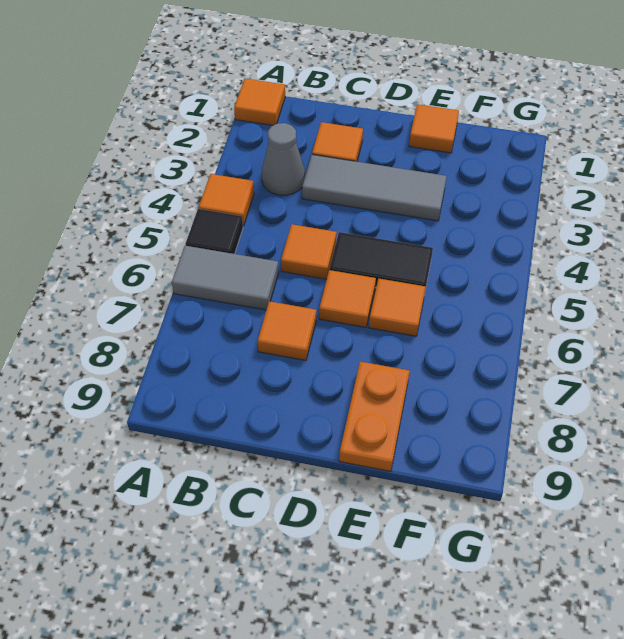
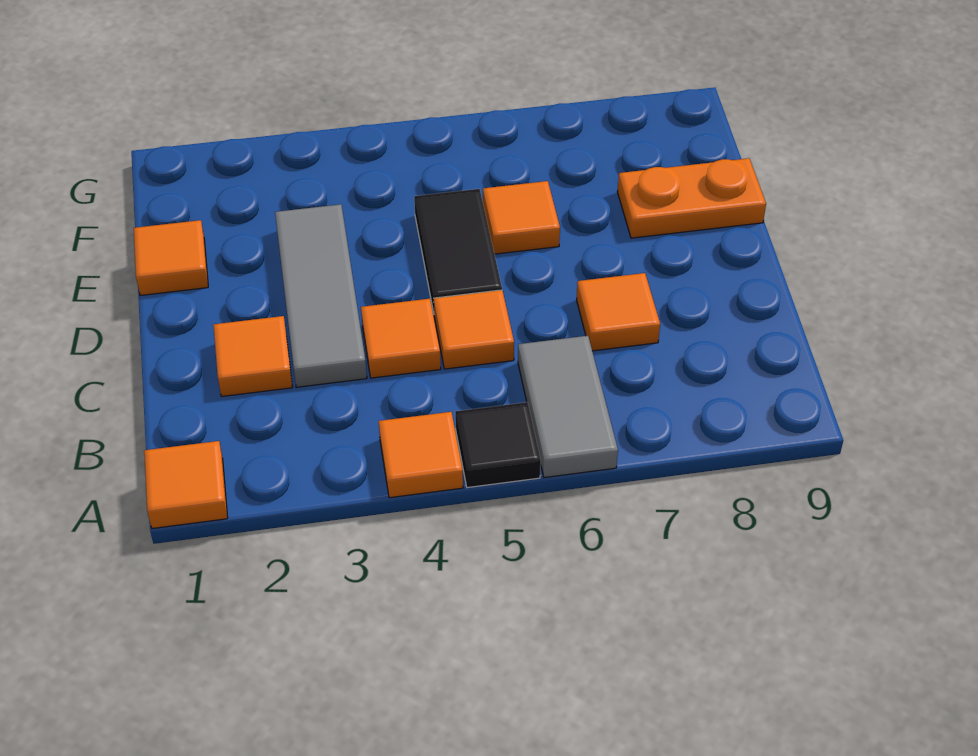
grey 1x1 cone [261,123,305,195] -> none
orange 1x1 tile [319,270,376,327] -> orange 1x1 tile moved to [361,299,441,378]

